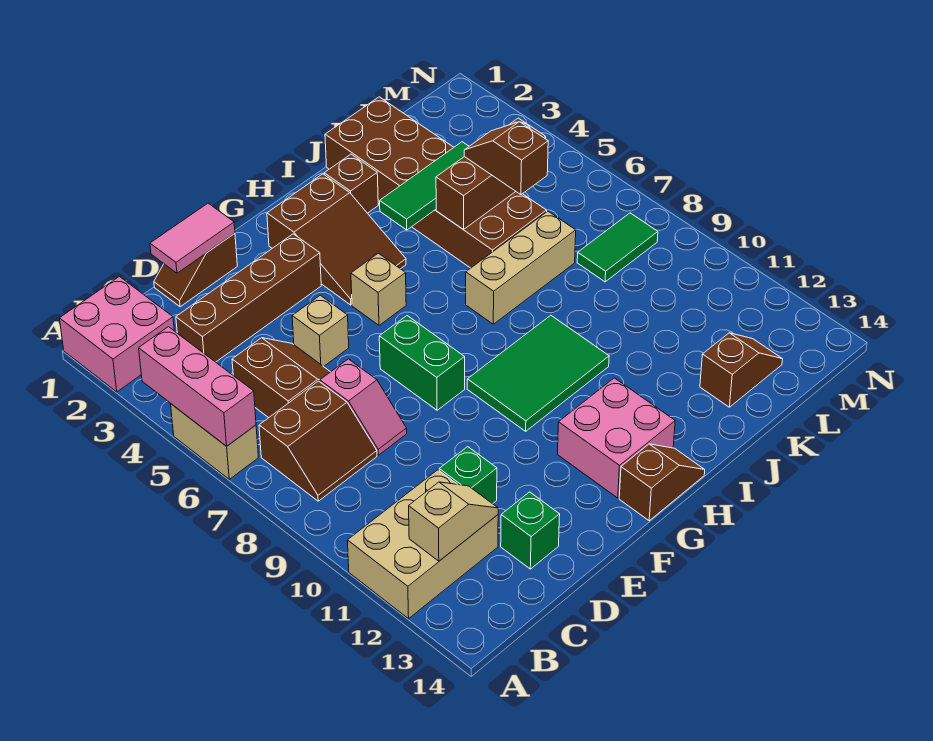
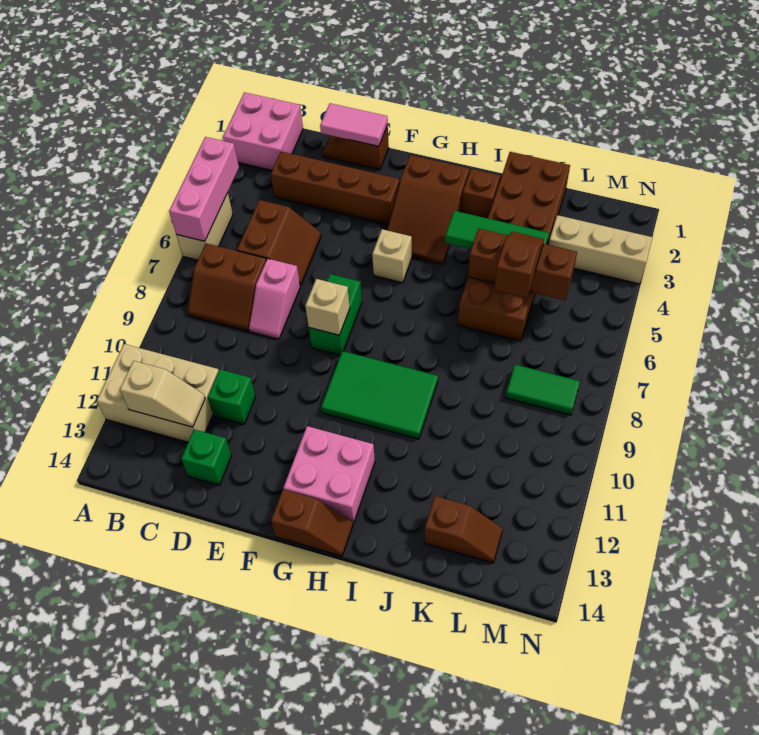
tan 1x1 brick [292,295,349,367] -> tan 1x1 brick moved to [305,279,350,335]
tan 1x3 brick [466,211,576,324] -> tan 1x3 brick moved to [549,215,653,284]

